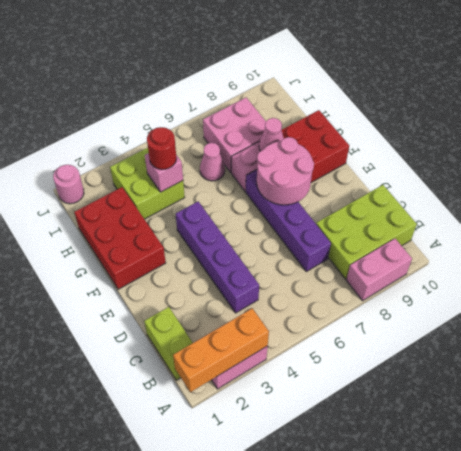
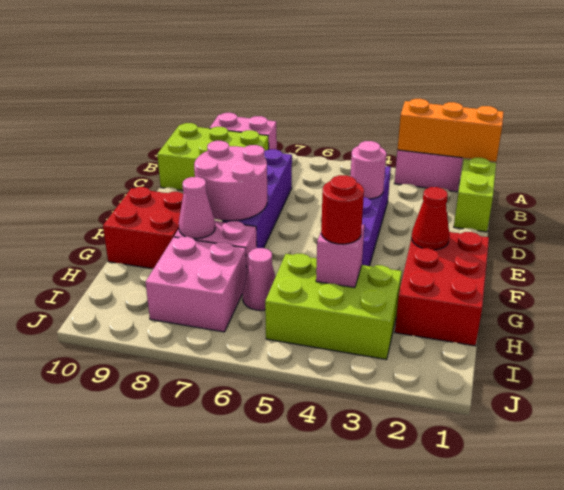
none -> red 1x1 cone [412,187,450,250]
lime 2x2 brick [110,148,185,219] -> lime 2x3 brick [265,254,402,359]
pink 1x1 round brick [53,165,84,204] -> pink 1x1 round brick moved to [351,141,386,199]

